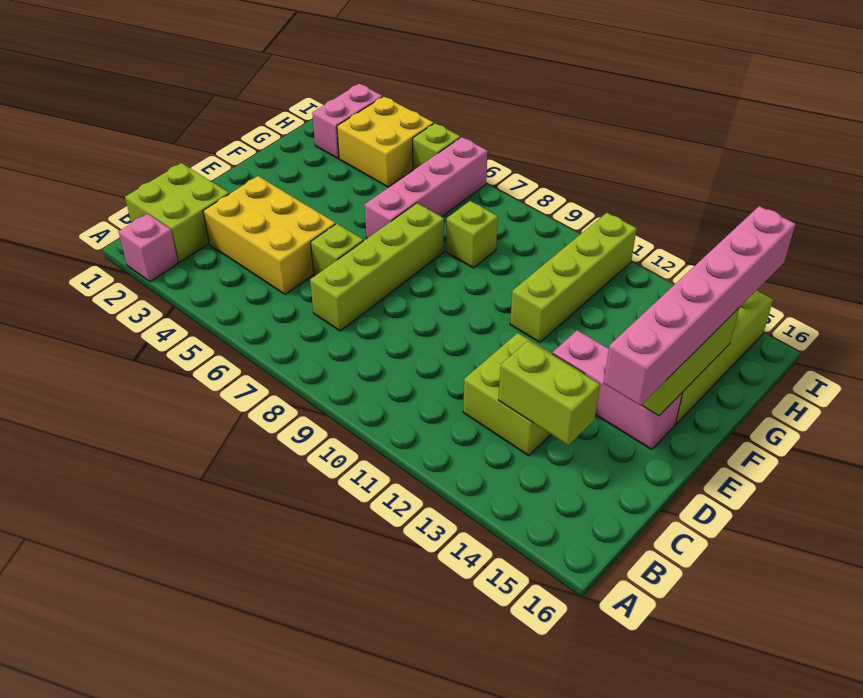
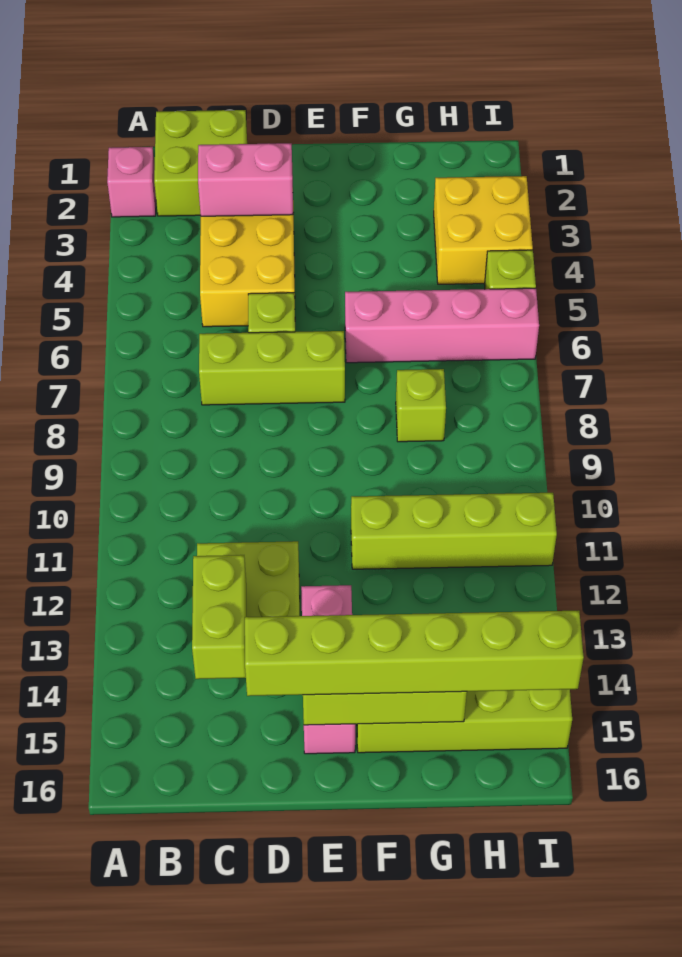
lime 1x4 brick [310,203,444,331] -> lime 1x3 brick [199,331,345,405]
pink 1x6 brick [603,206,795,406] -> lime 1x6 brick [245,611,584,696]
pink 1x2 brick [312,84,383,159] -> pink 1x2 brick moved to [198,143,293,216]

